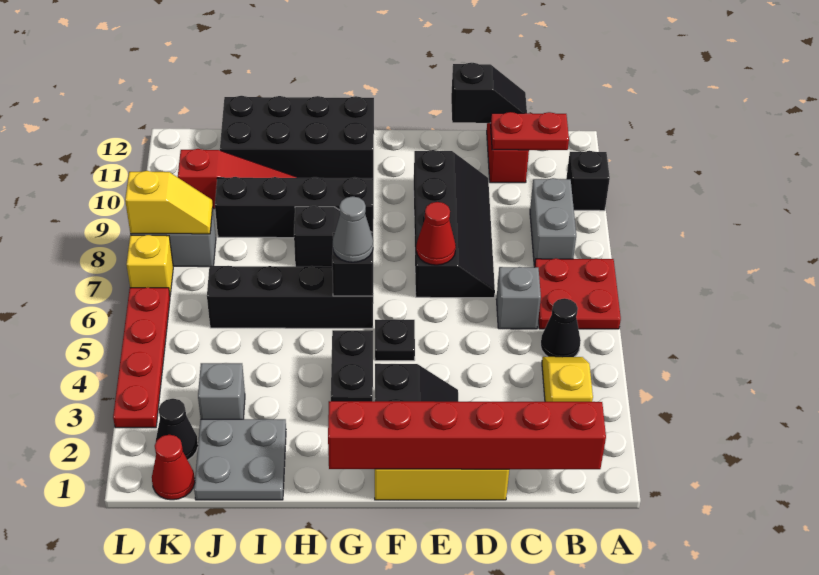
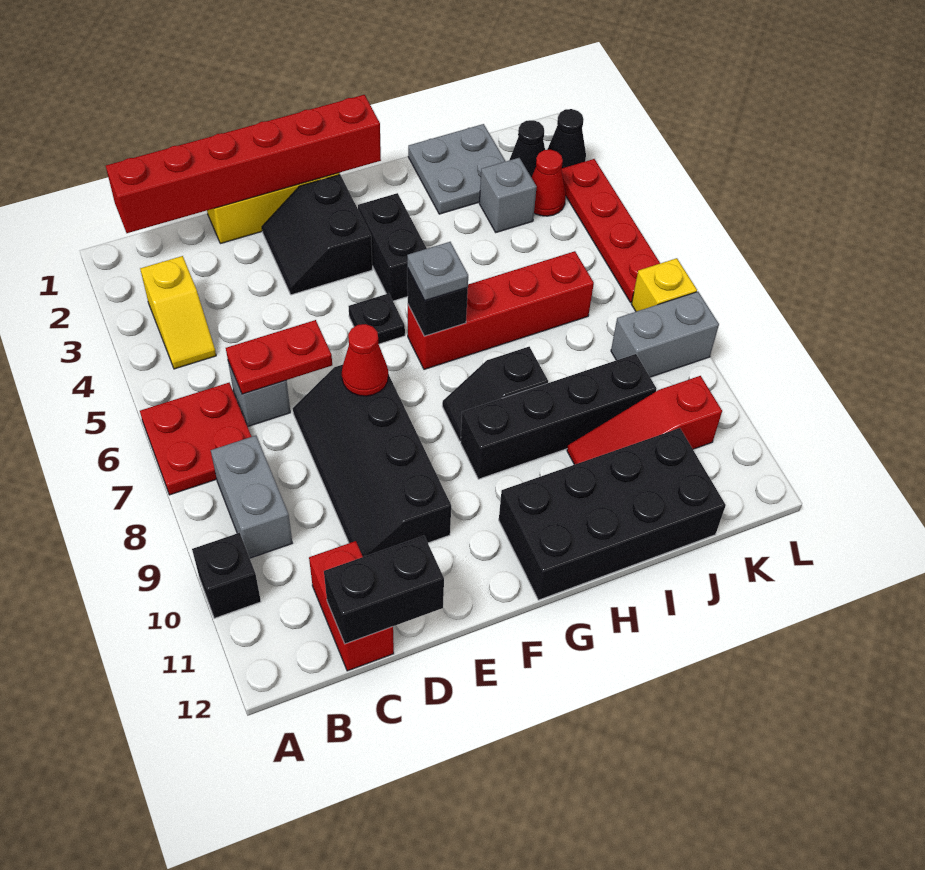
black 1x1 cone [541,298,581,357] -> black 1x1 cone moved to [547,109,586,168]
red 1x2 plate [491,112,569,150] -> red 1x2 plate moved to [226,320,332,394]
black 1x2 slope [451,63,527,123] -> black 1x2 brick [324,536,444,644]
black 1x4 brick [207,266,373,328] -> red 1x4 brick [408,251,594,369]
grey 1x1 cone [333,196,373,262] -> grey 1x1 plate [407,242,468,301]
red 1x1 cone [152,435,195,500] -> red 1x1 cone moved to [532,150,566,216]
yellow 1x2 slope [125,171,213,234] -> none

